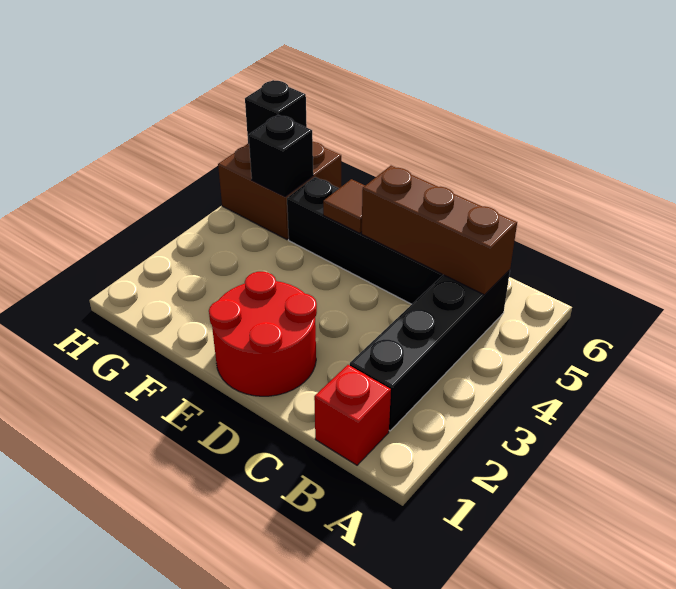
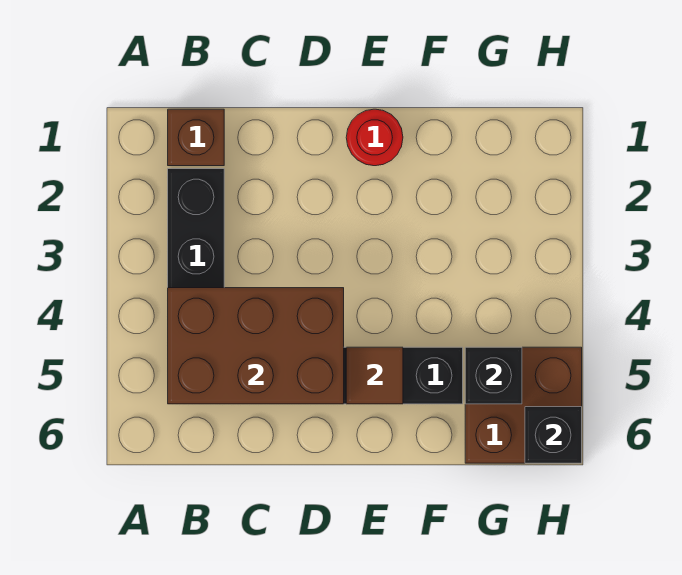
red 1x1 brick [314,365,391,465] -> brown 1x1 brick [168,109,224,166]
brown 1x3 brick [362,166,517,295] -> brown 2x3 brick [168,288,344,404]
red 2x2 round brick [209,272,317,396] -> red 1x1 round brick [346,109,403,166]

